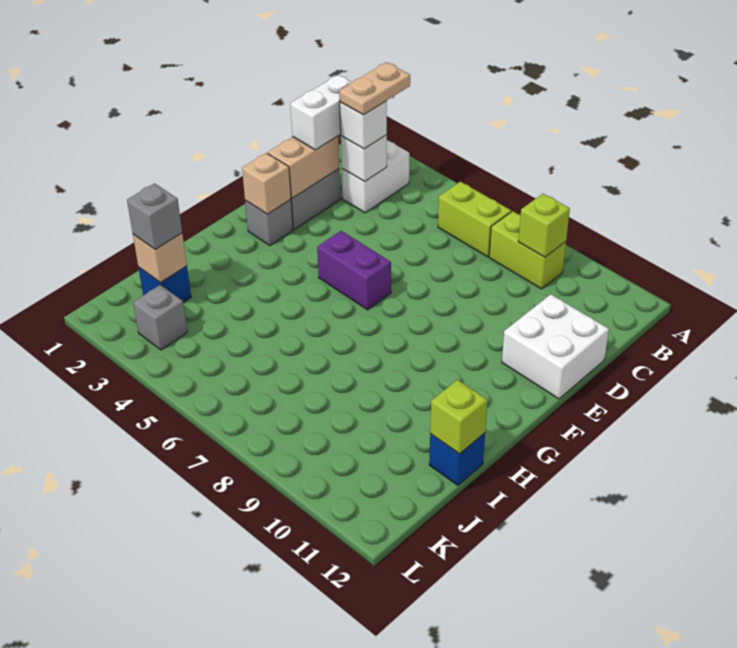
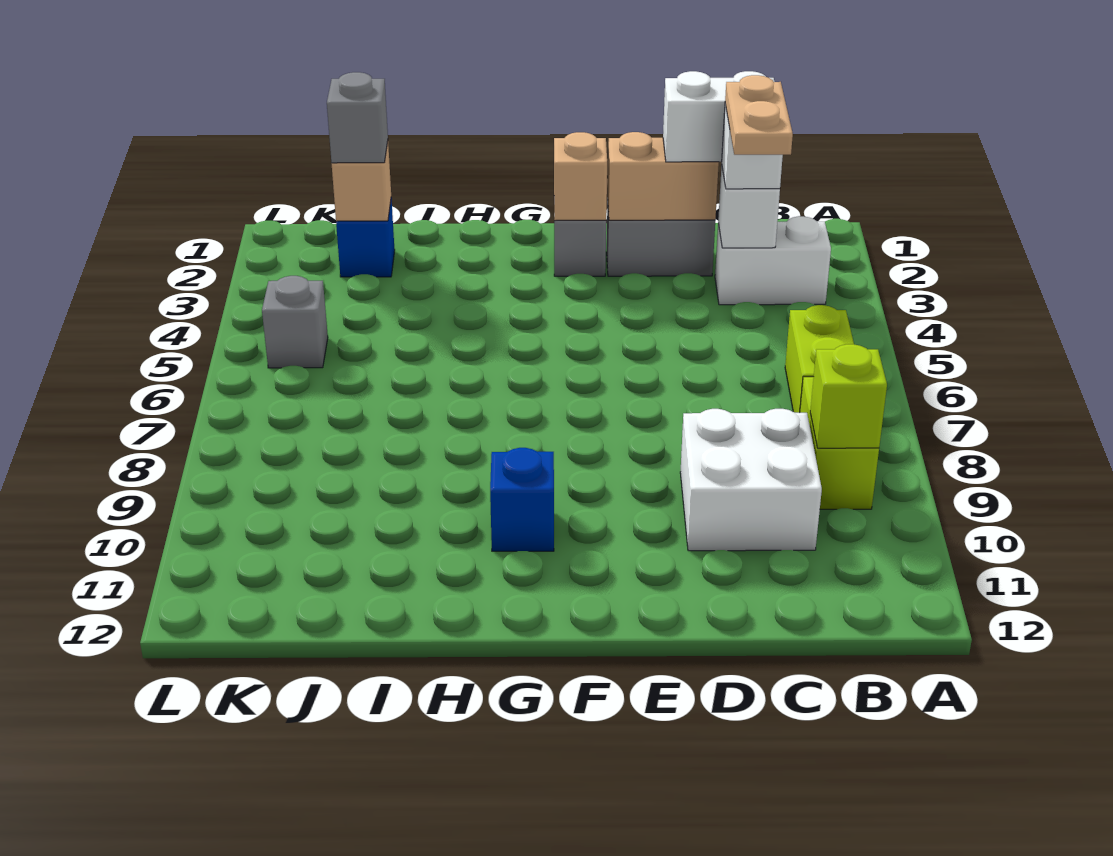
tan 1x2 plate [339,62,410,115] -> tan 1x2 plate turned to [725,75,793,155]
white 2x2 brick [502,294,609,399] -> white 2x2 brick moved to [680,409,822,551]
purple 1x2 brick [317,231,391,310] -> none
blue 1x1 brick [429,433,485,485] -> blue 1x1 brick moved to [490,448,554,551]
lime 1x1 brick [430,380,487,454] -> none
grey 1x1 brick [133,285,187,350] -> grey 1x1 brick moved to [262,276,328,368]

